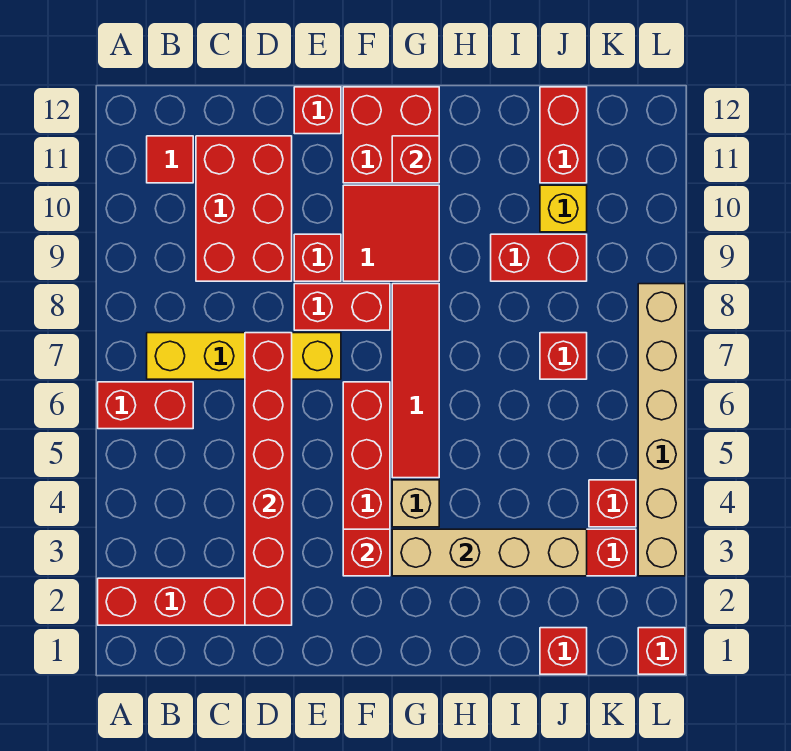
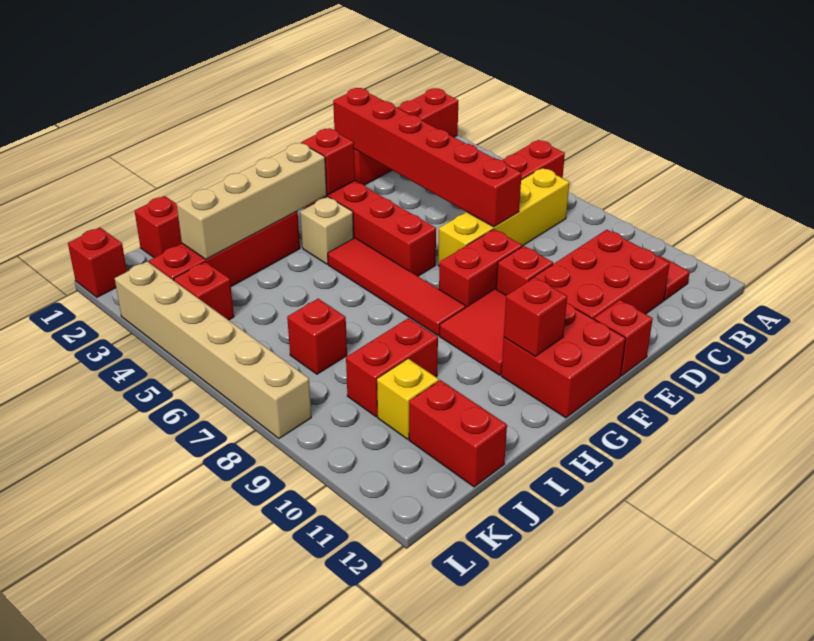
red 2x3 brick [196,136,292,281] -> red 2x3 brick turned to [530,230,670,319]

